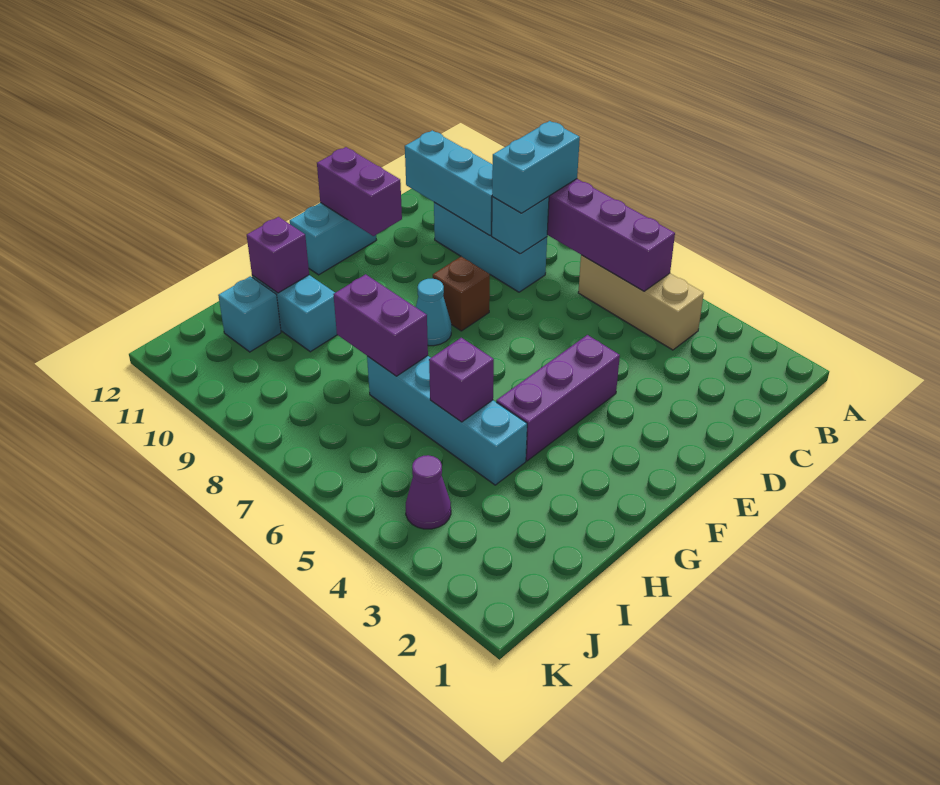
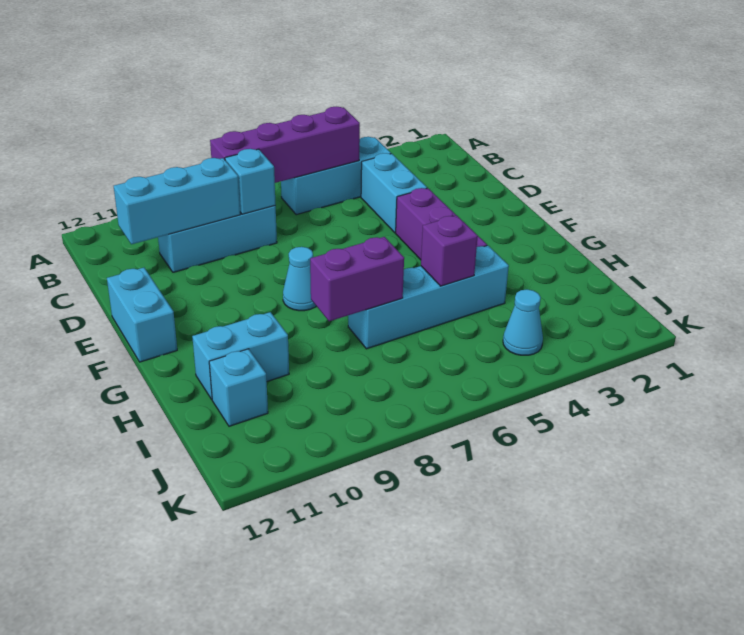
tan 1x3 brick [578,255,704,350] -> cyan 1x3 brick [281,137,391,215]
cyan 1x2 brick [492,121,580,213] -> cyan 1x2 brick moved to [361,153,427,233]
brown 1x1 brick [433,257,490,331] -> none
purple 1x2 brick [317,147,402,236] -> none
purple 1x1 brick [247,217,309,293] -> none
purple 1x1 cone [406,455,451,529] -> cyan 1x1 cone [503,289,543,355]

